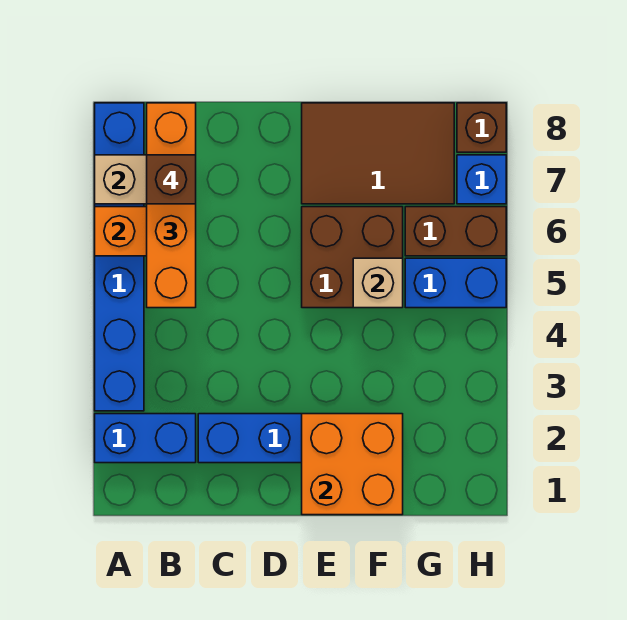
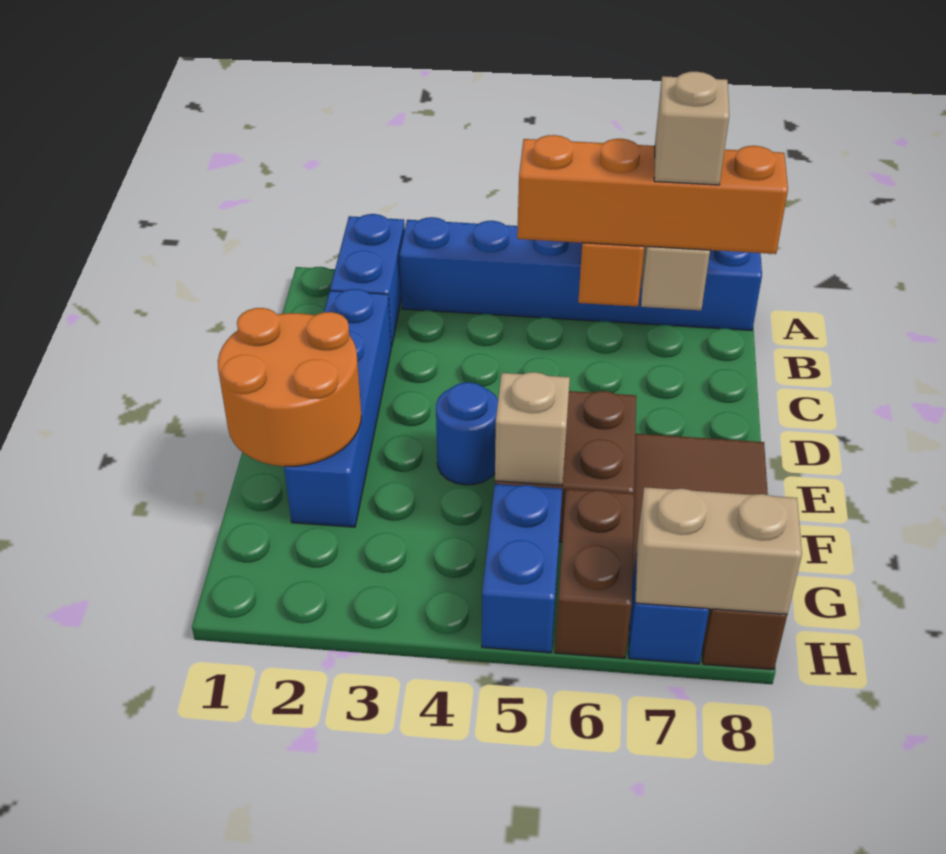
brown 1x1 brick [147,155,196,204] -> tan 1x1 brick [654,72,729,185]
orange 2x2 brick [302,414,403,515] -> orange 2x2 round brick [218,308,361,466]
none -> blue 1x1 round brick [436,382,498,485]
none -> tan 1x2 brick [636,487,802,614]

